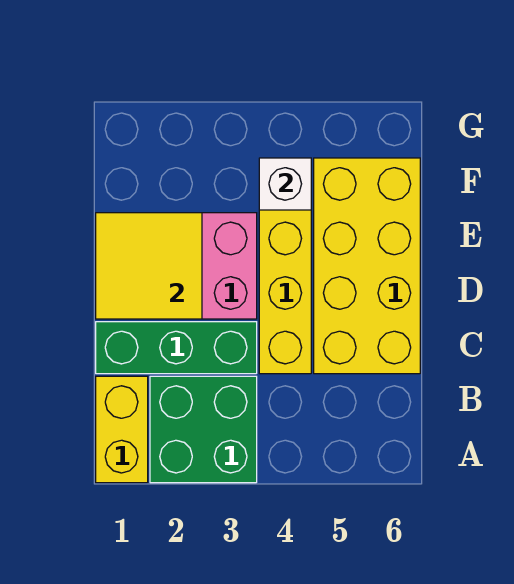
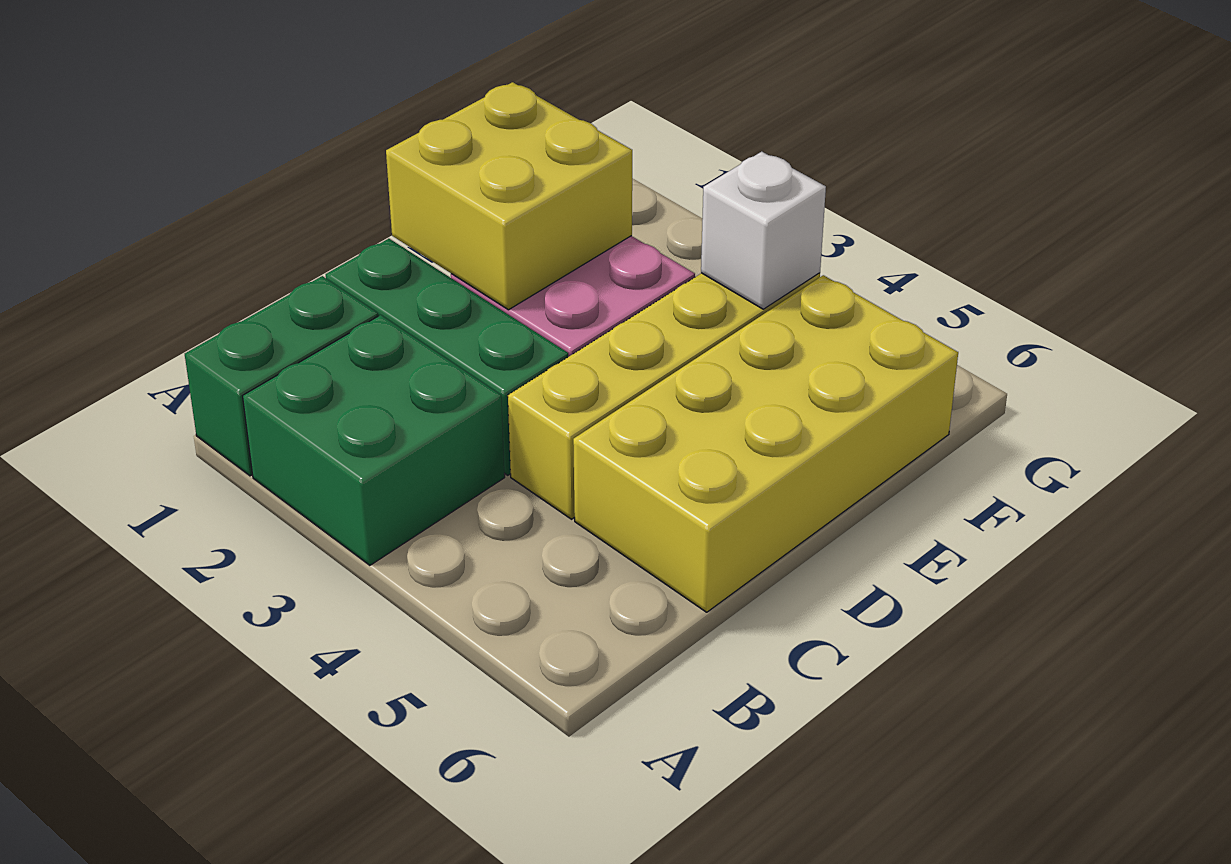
yellow 1x2 brick [96,376,148,483] -> green 1x2 brick [185,276,378,476]
yellow 2x2 tile [96,213,202,319] -> yellow 2x2 brick [386,82,632,310]

